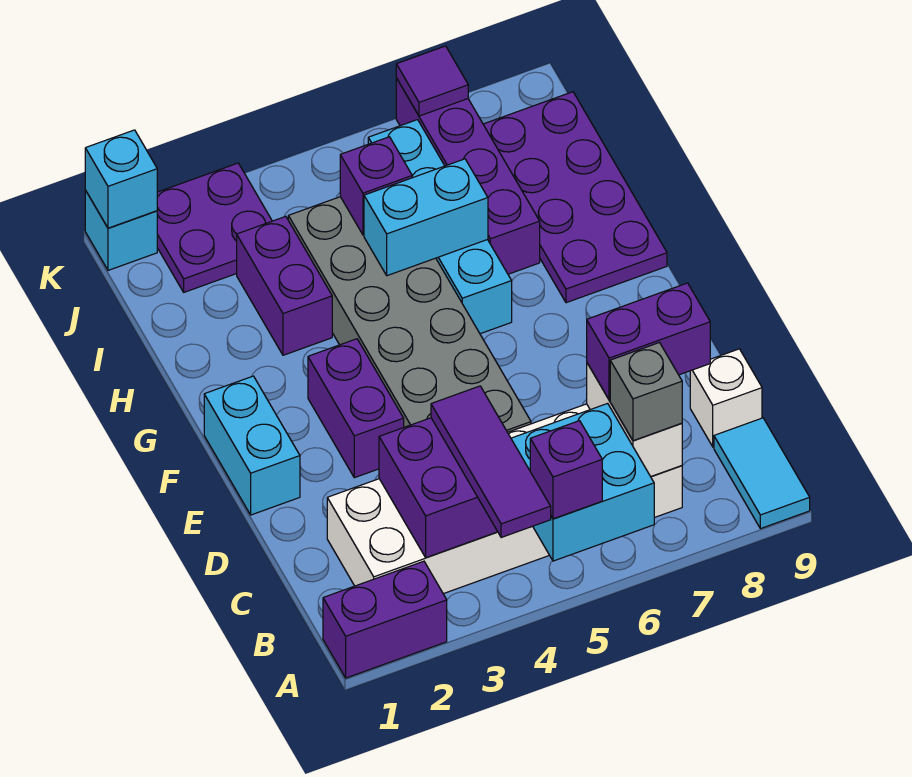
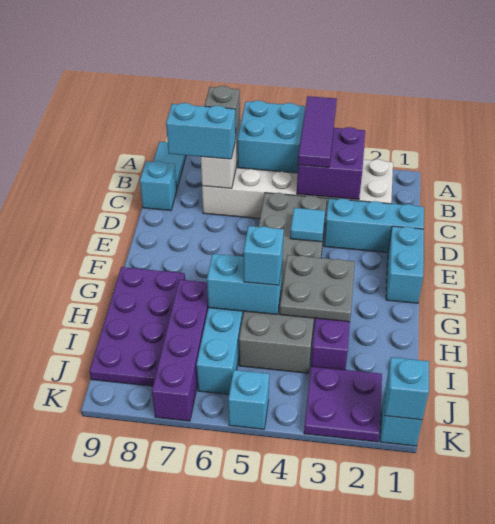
purple 1x2 brick [323,561,447,678] -> none
purple 1x1 brick [530,421,602,519] -> none
purple 1x2 brick [587,283,710,400] -> cyan 1x2 brick [166,103,236,159]
white 1x1 brick [690,349,762,447] -> cyan 1x1 brick [140,161,177,210]
none -> cyan 1x3 brick [324,198,424,252]
purple 1x2 brick [308,339,404,478] -> none
none -> cyan 1x1 tile [290,208,325,242]
none -> grey 2x2 plate [280,255,355,322]
none -> cyan 1x1 brick [243,226,284,285]
purple 1x1 brick [340,137,412,235] -> none
none -> cyan 1x1 brick [228,370,269,429]
purple 1x1 tile [396,46,468,116] -> none

